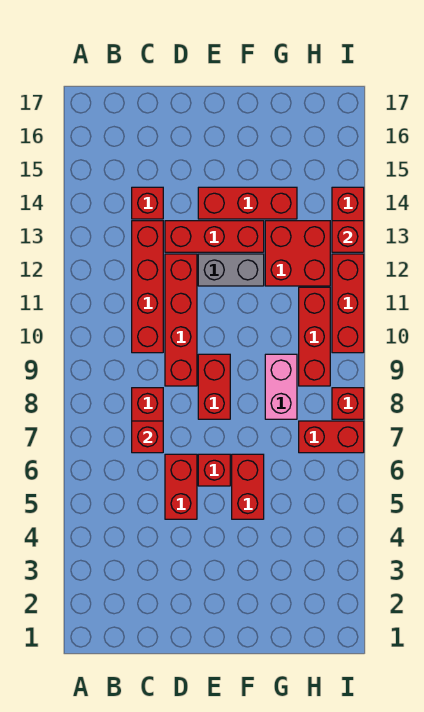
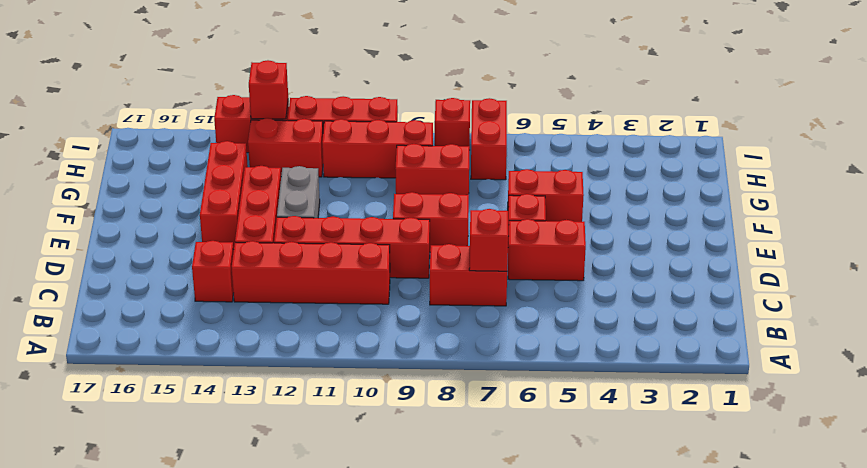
pink 1x2 brick [265,354,297,419] -> red 1x2 brick [395,144,469,195]
red 2x2 brick [265,221,330,286] -> red 1x2 brick [248,118,323,177]

